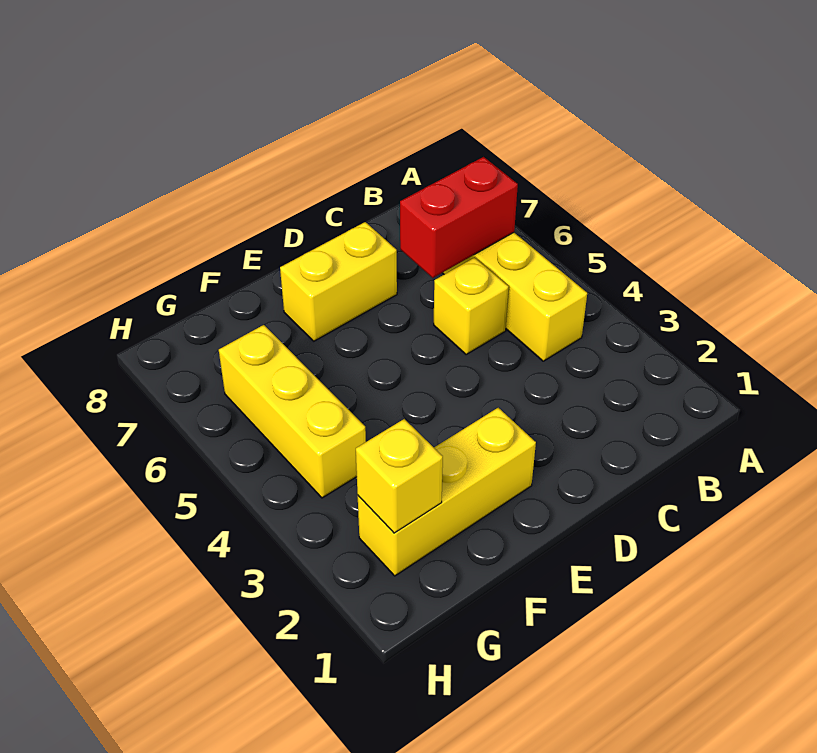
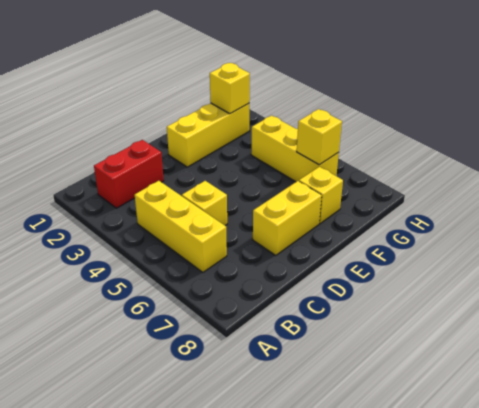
red 1x2 brick [400,157,518,278] -> red 1x2 brick moved to [94,140,164,208]
none -> yellow 1x1 brick [299,167,343,223]
none -> yellow 1x1 brick [297,109,342,165]

